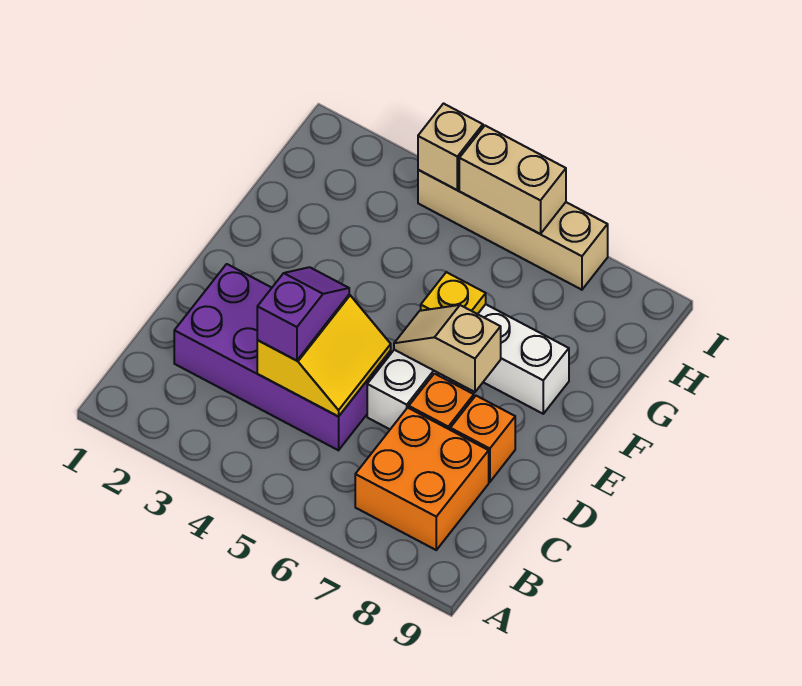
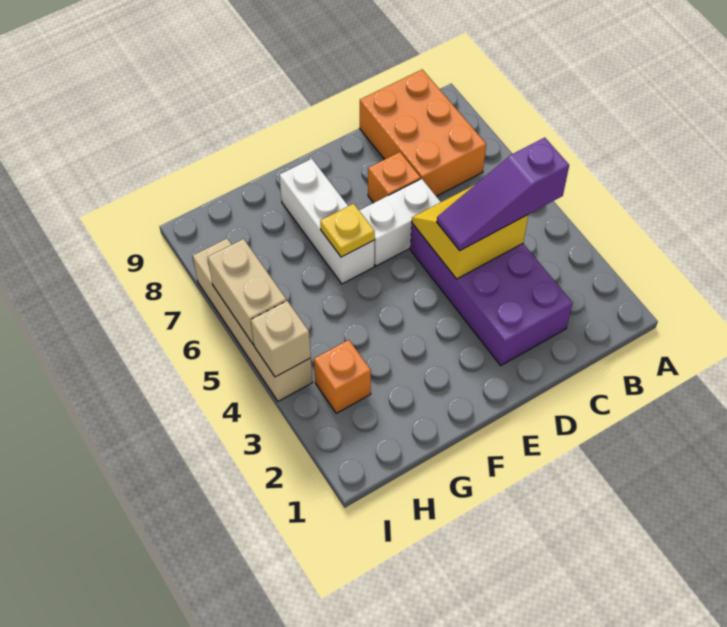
orange 2x2 brick [355,408,489,550] -> orange 2x3 brick [360,70,486,196]
purple 1x2 slope [257,267,349,361] -> purple 1x3 slope [437,138,569,251]
orange 1x1 brick [450,396,515,482] -> orange 1x1 brick moved to [314,340,371,413]
tan 1x2 slope [394,305,501,392] -> none

